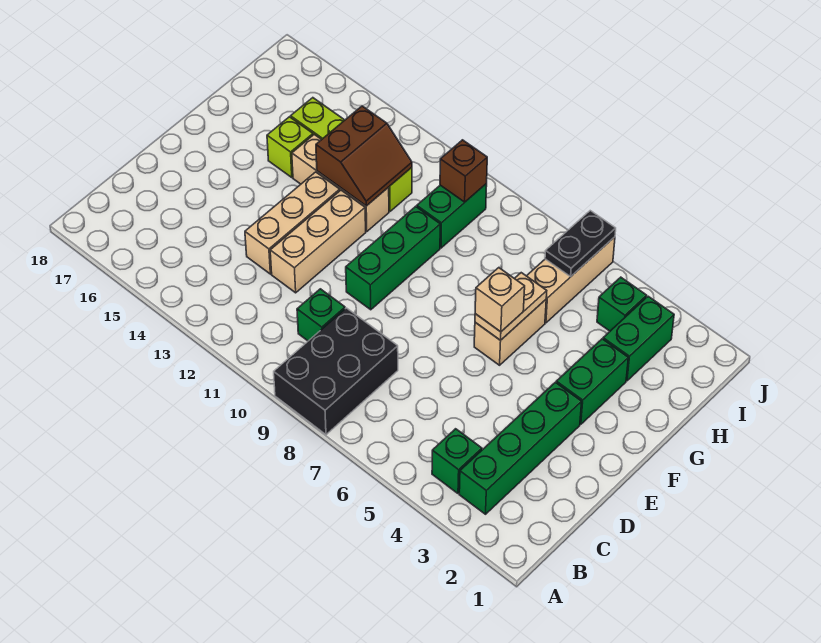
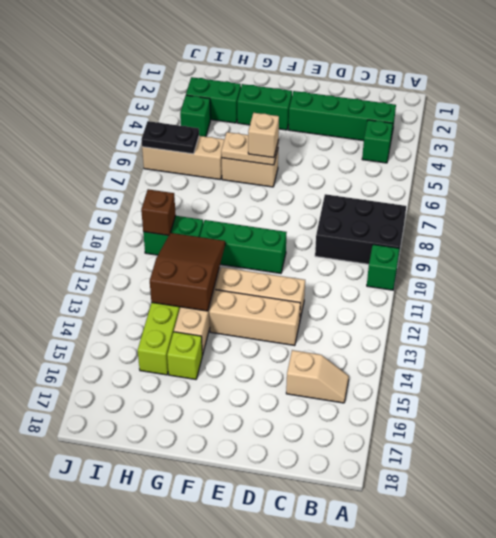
none -> tan 1x2 slope [286,350,349,403]
green 1x1 brick [297,289,345,341] -> green 1x1 brick moved to [367,244,400,290]
brown 2x2 slope [316,106,412,206] -> brown 2x3 slope [150,233,225,311]

